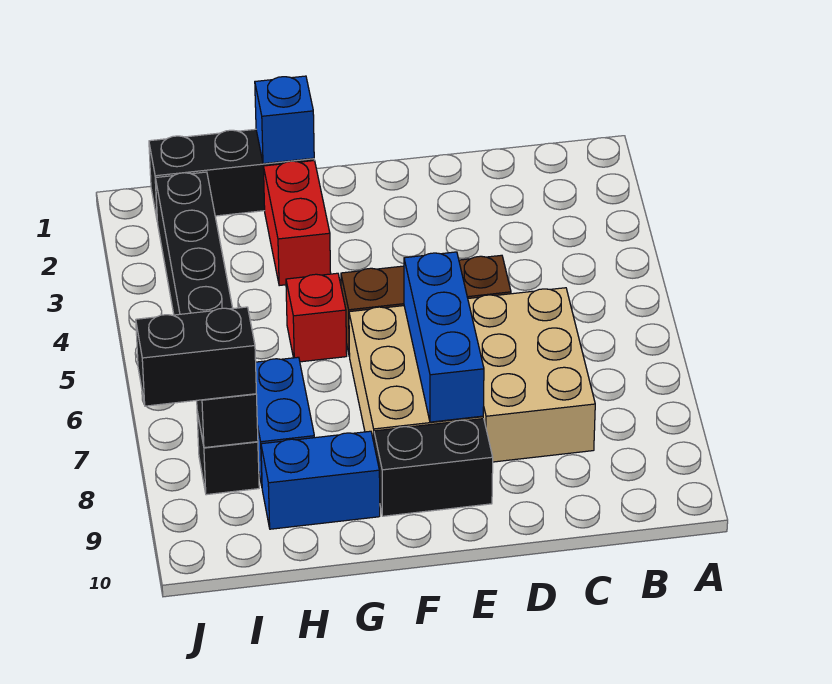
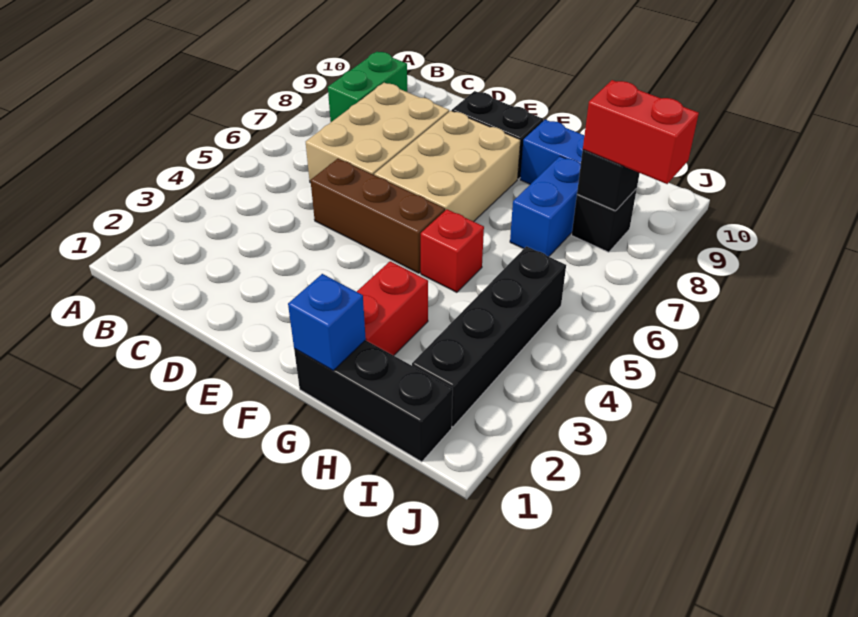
none -> green 1x2 brick [328,52,407,122]
blue 1x3 brick [404,252,484,422] -> none
black 1x2 brick [136,307,256,406] -> red 1x2 brick [583,80,699,184]

